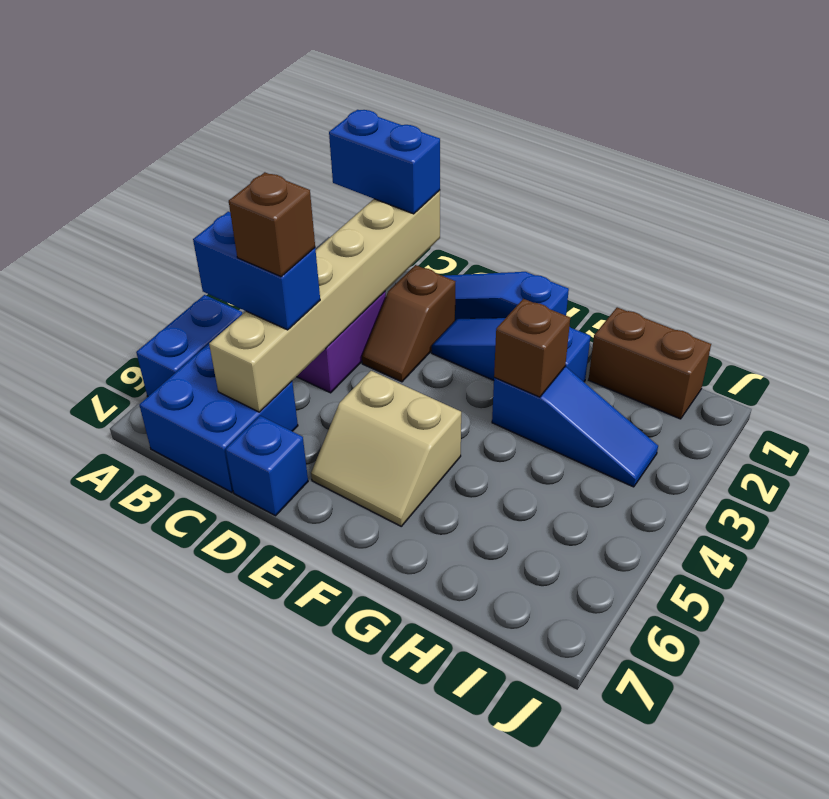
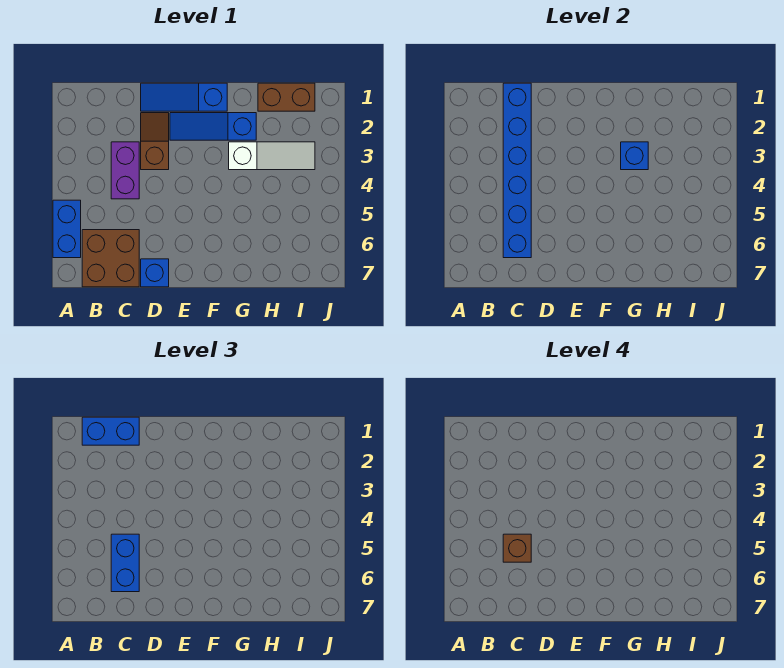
blue 1x2 brick [193,212,320,330] -> blue 1x2 brick turned to [111,534,139,592]
blue 2x2 brick [139,344,298,492] -> brown 2x2 brick [82,230,139,287]
tan 1x6 brick [209,190,440,412] -> blue 1x6 brick [503,83,531,258]
brown 1x2 slope [362,265,456,382] -> brown 1x2 slope turned to [141,113,169,170]
tan 2x2 slope [311,371,461,526] -> none
blue 1x3 slope [492,367,658,487] -> white 1x3 slope [229,142,315,170]
brown 1x1 brick [494,299,570,397] -> blue 1x1 brick [621,142,648,170]

